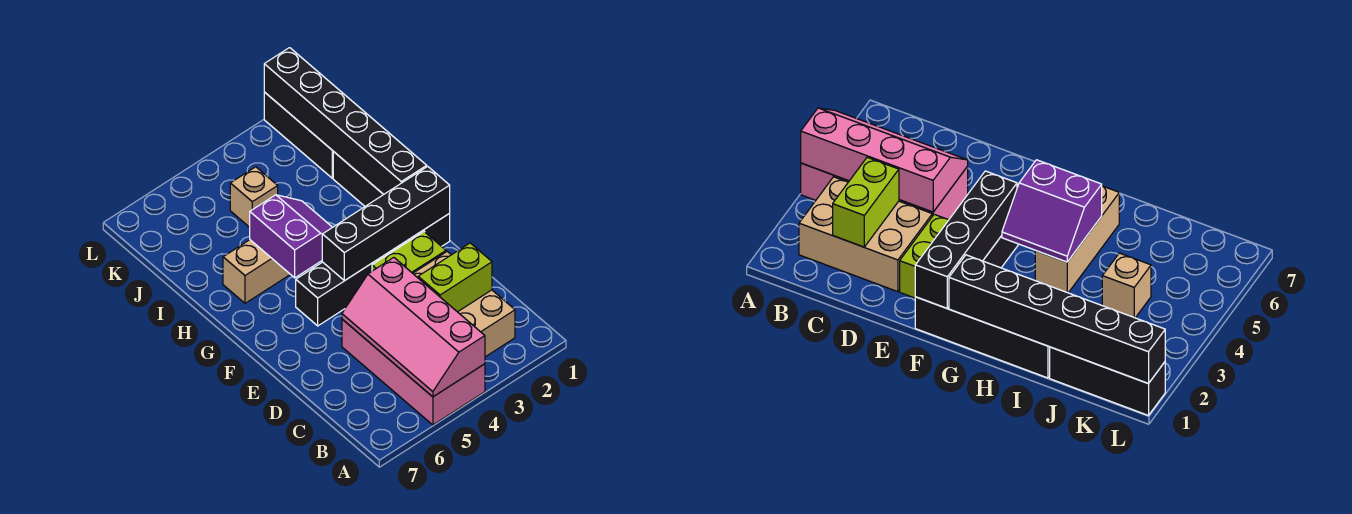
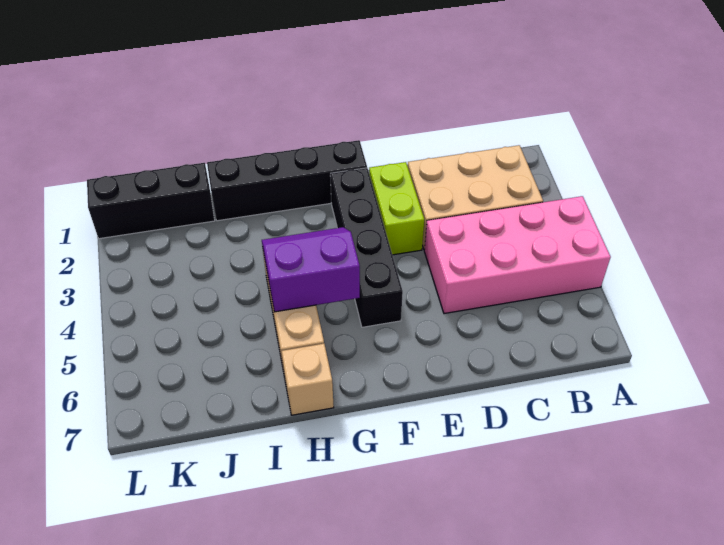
pink 2x4 slope [342,258,485,397] -> none
lime 1x2 brick [418,243,492,312] -> none
black 1x4 brick [322,166,450,281] -> none
black 1x6 brick [264,48,427,195] -> none
tan 1x1 brick [230,167,278,227] -> tan 1x1 brick moved to [281,344,334,415]

